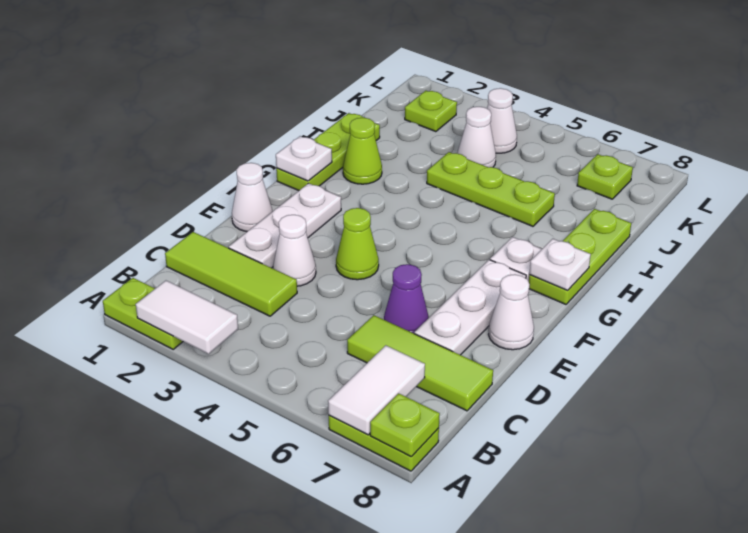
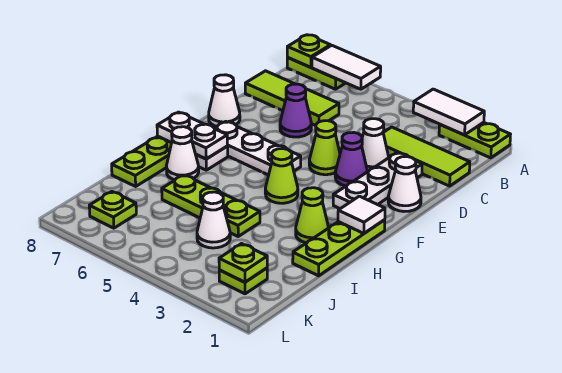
white 1x2 tile [328,345,425,435] -> white 1x2 tile turned to [312,45,381,89]
white 1x3 plate [414,260,526,355] -> white 1x3 plate turned to [214,122,301,175]
none -> purple 1x1 cone [335,132,367,186]
white 1x1 plate [276,136,332,181] -> white 1x1 tile [338,196,385,233]
none -> lime 1x1 cone [265,149,298,203]
white 1x1 plate [529,239,591,291] -> white 1x2 plate [157,112,227,159]
none -> lime 1x1 plate [219,244,267,282]
white 1x1 cone [487,88,517,153] -> white 1x1 cone moved to [166,127,199,180]

